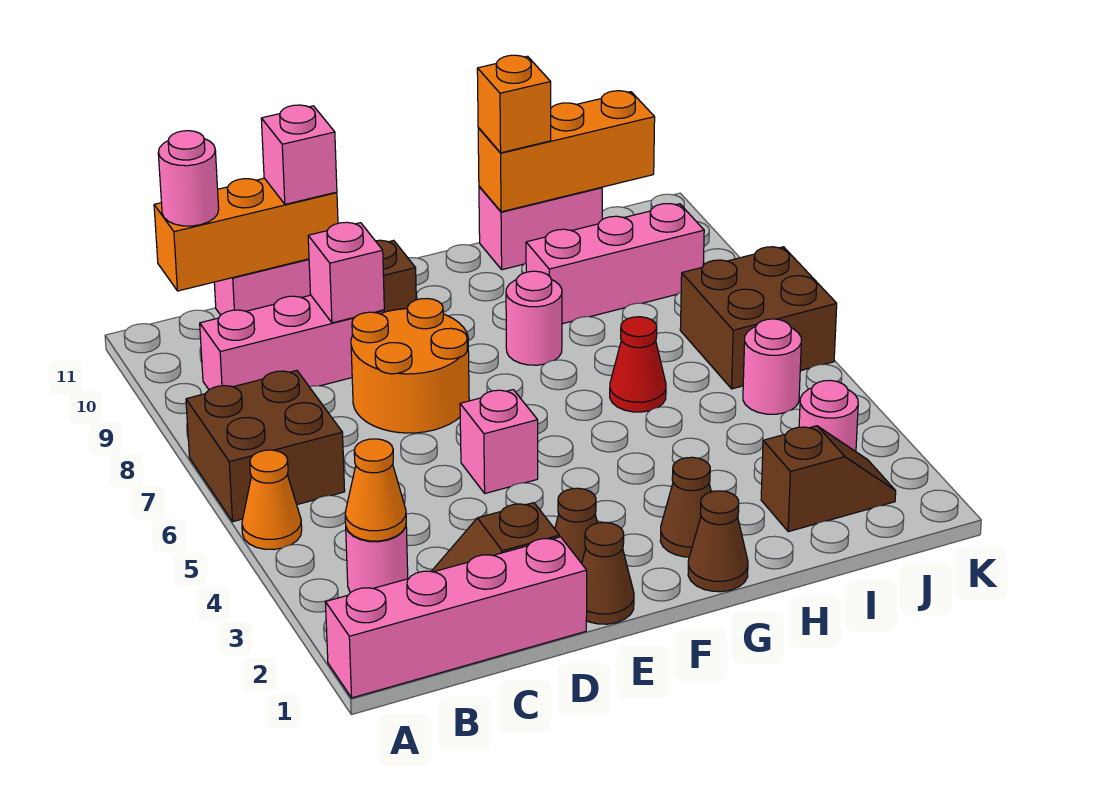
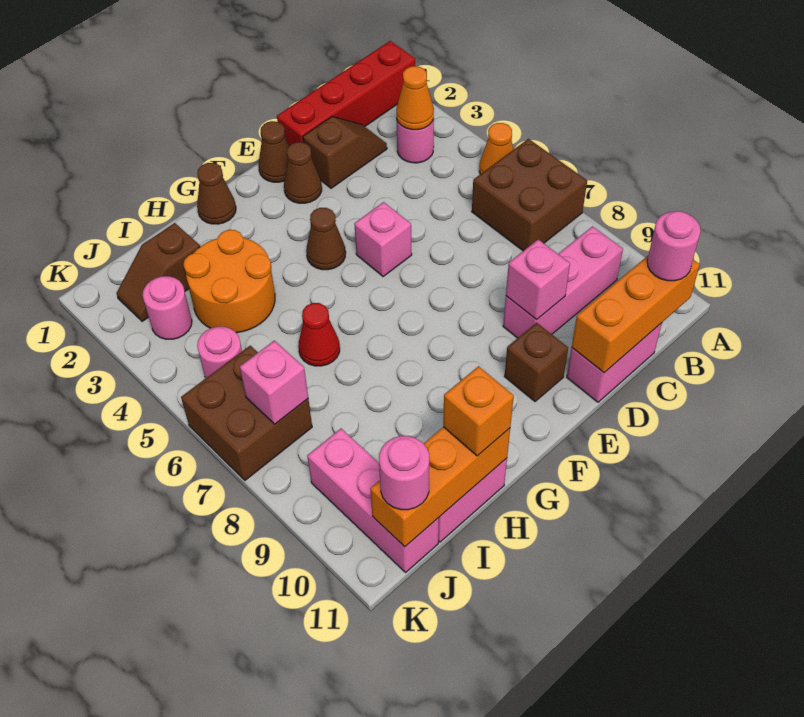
pink 1x4 brick [325,537,587,698] -> red 1x4 brick [277,41,415,146]
orange 2x2 round brick [351,299,469,433] -> orange 2x2 round brick moved to [183,230,275,333]
pink 1x1 brick [261,105,337,204] -> pink 1x1 brick moved to [240,341,308,424]
brown 1x1 cone [660,457,711,557] -> brown 1x1 cone moved to [306,208,346,270]
pink 1x1 round brick [506,271,562,365] -> pink 1x1 round brick moved to [379,436,429,510]
pink 1x3 brick [526,204,704,324] -> pink 1x3 brick turned to [307,429,439,572]

